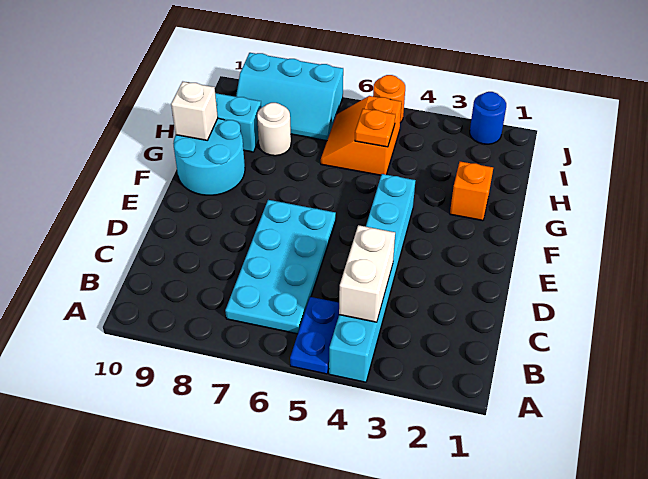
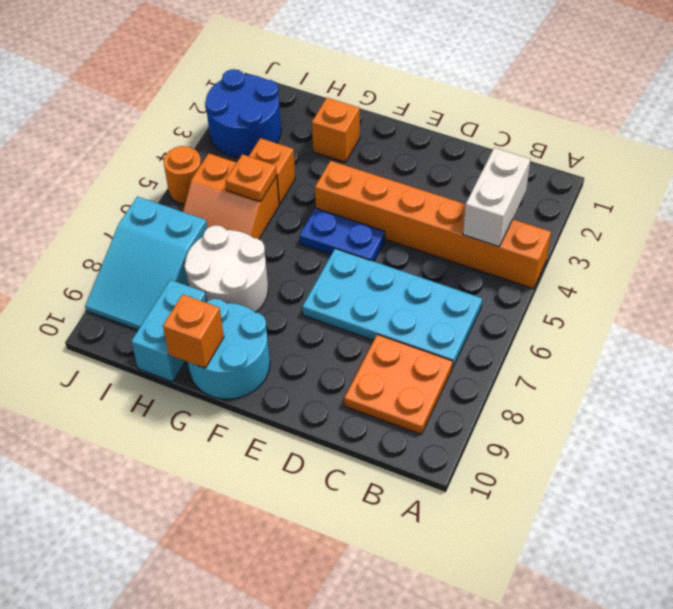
cyan 1x6 brick [329,174,415,382] -> orange 1x6 brick [315,161,551,289]
blue 1x2 plate [290,297,339,374] -> blue 1x2 plate moved to [300,208,385,261]
white 1x2 brick [339,225,395,322] -> white 1x2 brick turned to [463,148,531,247]
none -> orange 2x2 plate [344,334,453,434]
white 1x1 brick [171,82,218,140] -> orange 1x1 brick [163,294,224,368]
none -> orange 1x1 brick [249,138,295,204]
white 1x1 round brick [257,103,291,156] -> white 2x2 round brick [185,225,268,313]
cyan 2x3 slope [236,53,343,141] -> cyan 2x3 slope turned to [85,197,207,330]
blue 1x1 round brick [470,92,506,144] -> blue 2x2 round brick [205,69,281,158]

